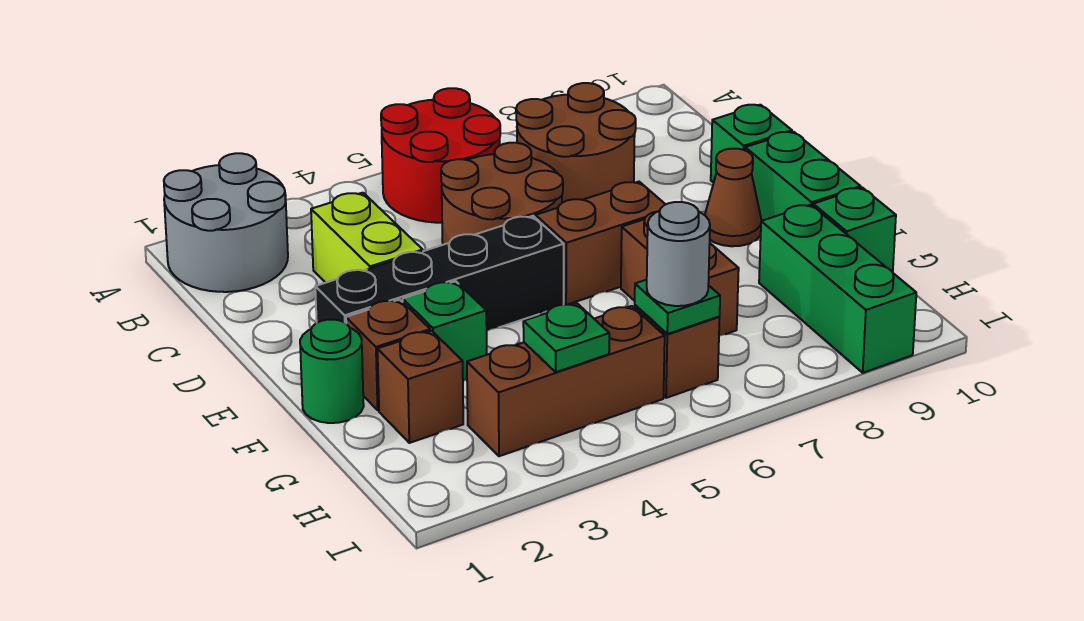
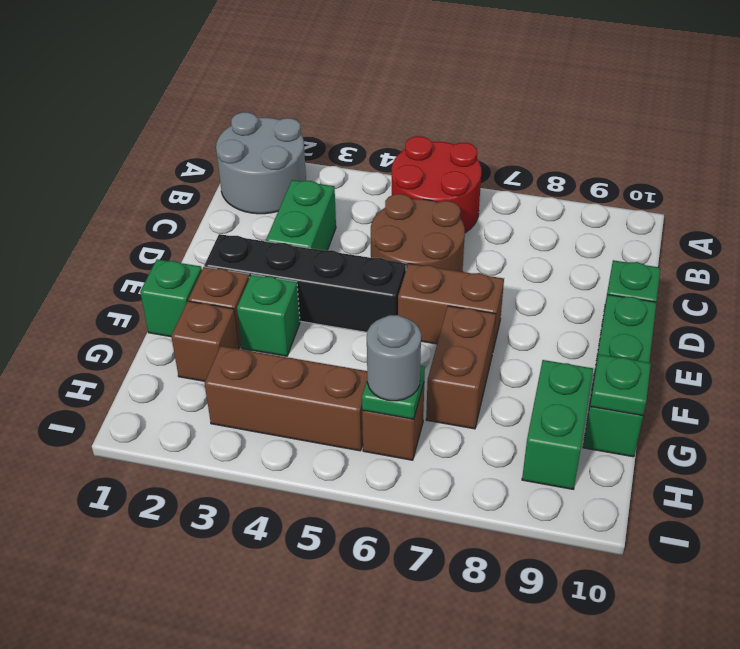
brown 2x2 round brick [516,83,636,203] -> none
lime 1x2 brick [311,193,423,283] -> green 1x2 brick [266,180,336,251]
brown 1x1 cone [705,149,762,246] -> none
green 1x1 round brick [300,320,364,423] -> green 1x1 brick [140,259,202,337]
green 1x3 brick [759,205,916,373] -> green 1x2 brick [522,360,593,489]
green 1x1 plate [523,303,609,372] -> green 1x1 plate moved to [590,354,651,416]

